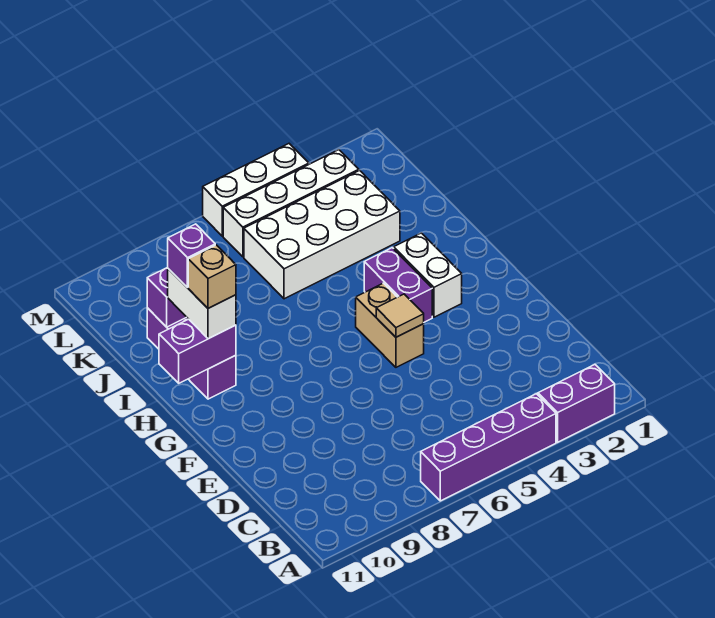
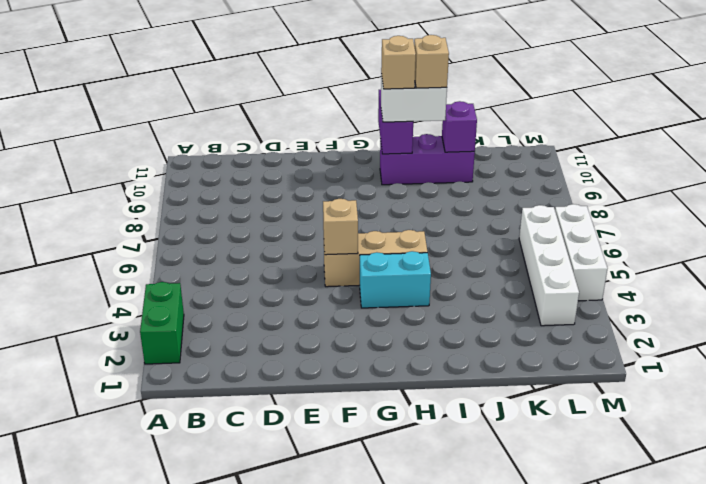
purple 1x2 brick [538,365,615,442] -> green 1x2 brick [140,282,184,364]
purple 1x4 brick [421,394,556,501] -> none
tan 1x2 brick [356,283,424,367] -> tan 1x3 brick [324,230,427,287]
tan 1x1 tile [376,294,424,337] -> tan 1x1 brick [323,199,358,255]
white 1x2 brick [394,233,462,317] -> none
purple 1x2 brick [364,248,432,322] -> cyan 1x2 brick [360,251,431,308]
purple 1x1 brick [168,224,215,287] -> tan 1x1 brick [414,35,449,88]
white 2x4 brick [244,170,400,299] -> none

